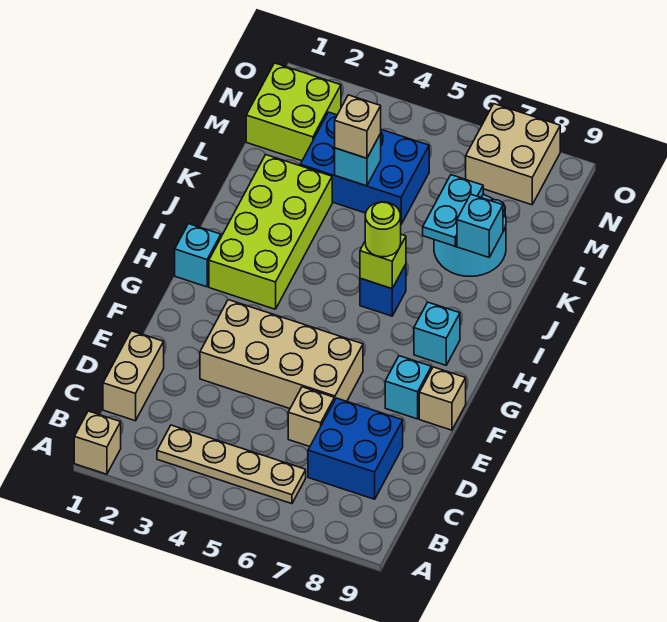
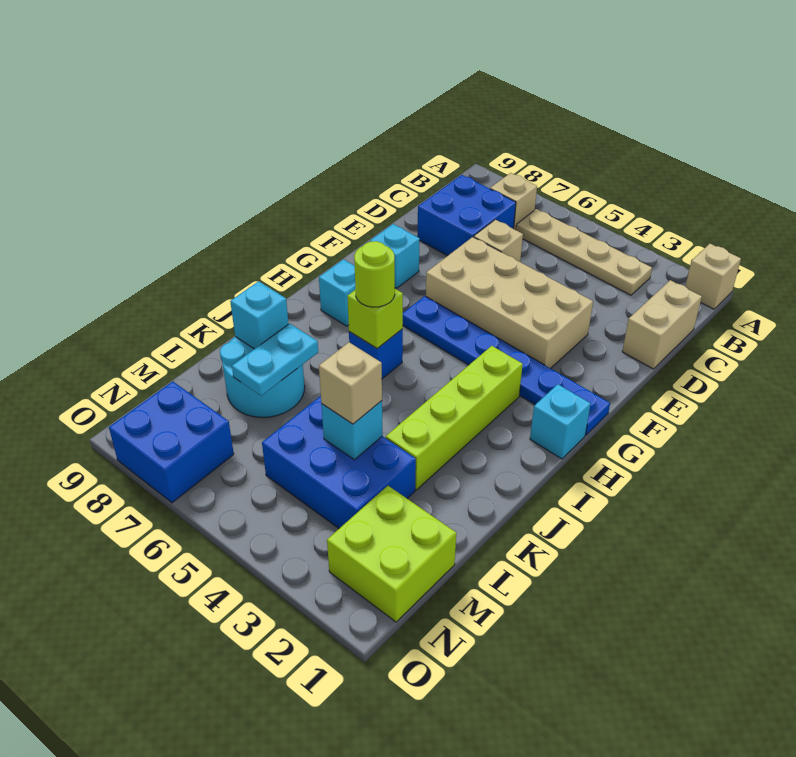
tan 1x1 brick [419,367,466,430] -> tan 1x1 brick moved to [490,173,537,230]
none -> blue 1x6 plate [403,296,610,435]
lime 2x4 brick [209,155,332,309] -> lime 1x4 brick [386,346,523,490]
tan 2x2 brick [466,104,560,205] -> blue 2x2 brick [109,381,234,503]

